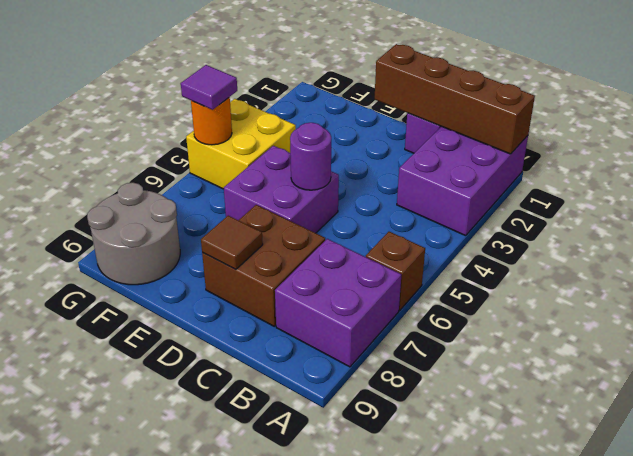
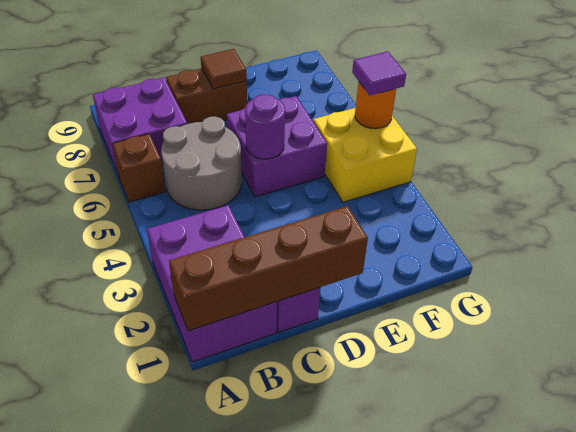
brown 2x2 brick [202,205,325,326] -> brown 1x2 brick [166,68,247,124]
grey 2x2 round brick [87,183,180,285] -> grey 2x2 round brick moved to [161,116,242,210]

